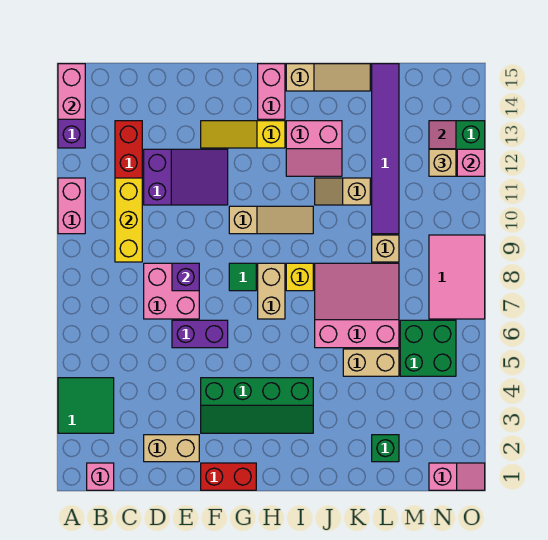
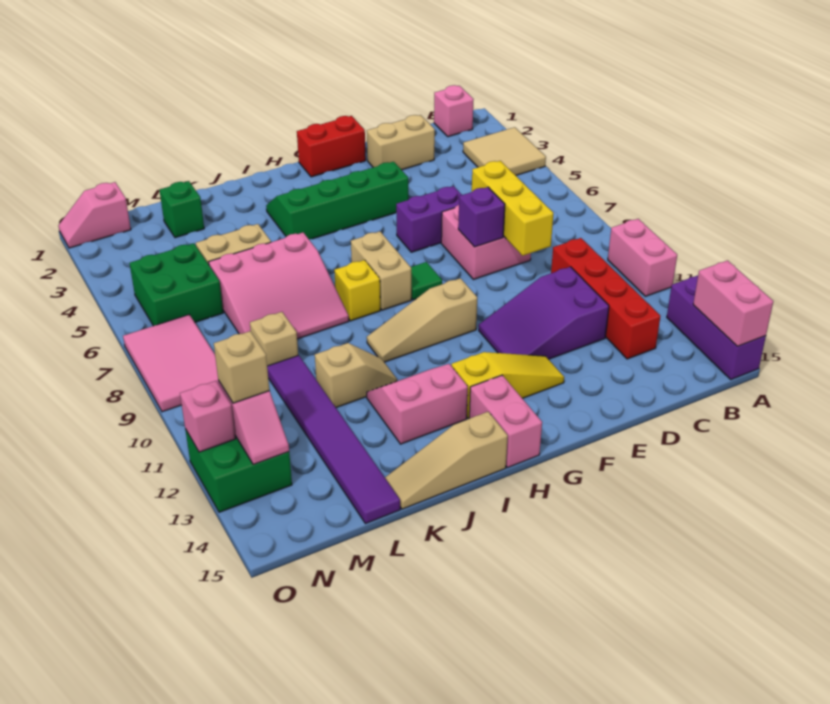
green 2x2 tile [58,378,114,433] -> tan 2x2 tile [463,127,546,175]
yellow 1x3 brick [115,178,142,262] -> yellow 1x3 brick moved to [472,161,553,256]

